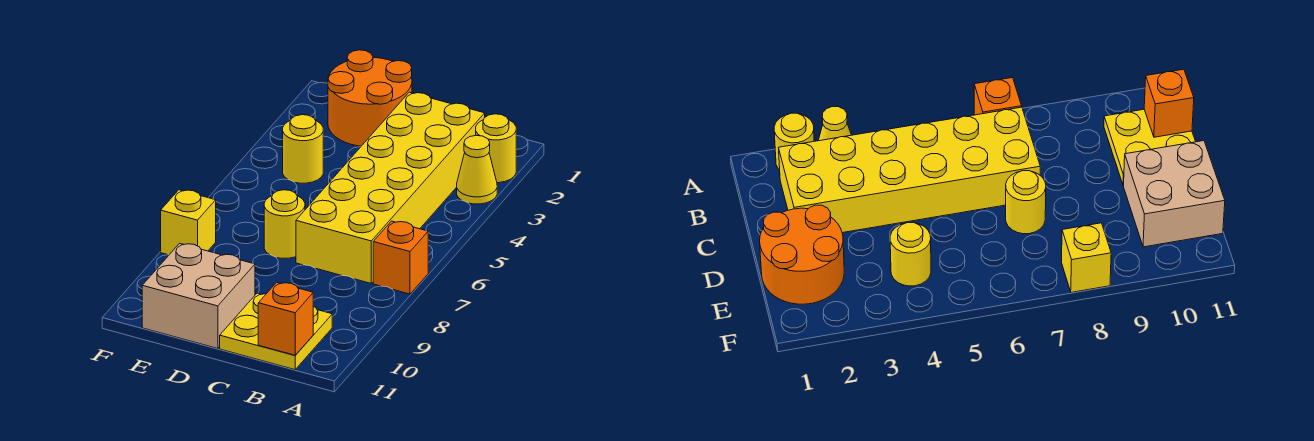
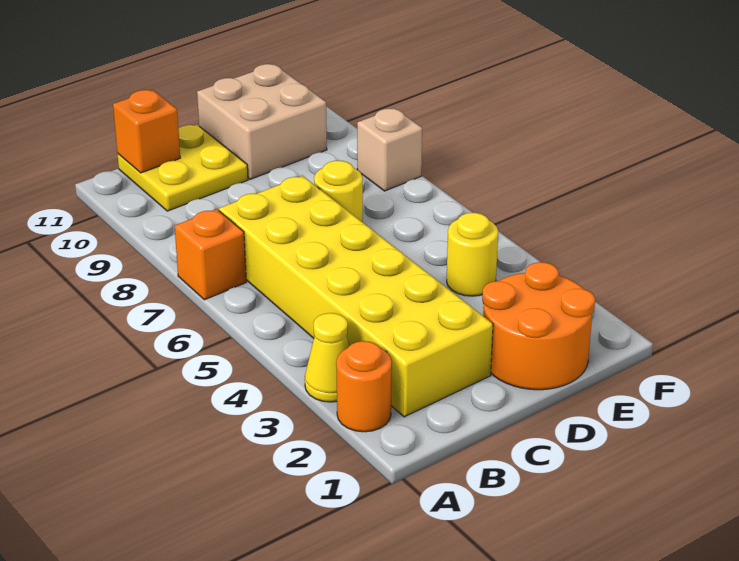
yellow 1x1 round brick [476,114,516,183] -> orange 1x1 round brick [336,341,392,432]
yellow 1x1 brick [161,190,216,255] -> tan 1x1 brick [357,108,422,191]

